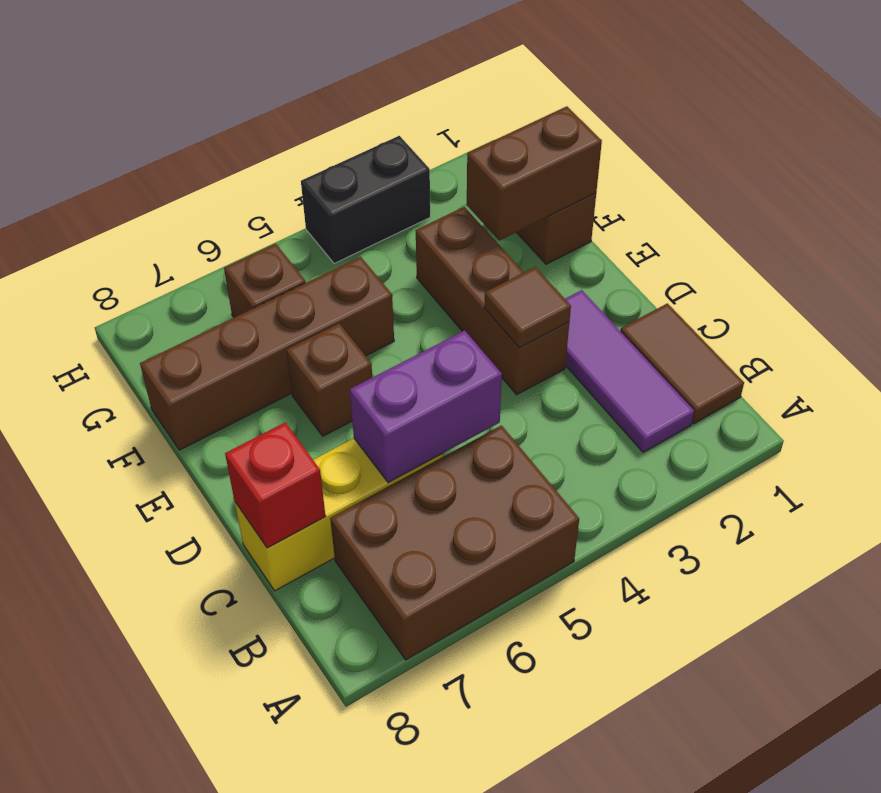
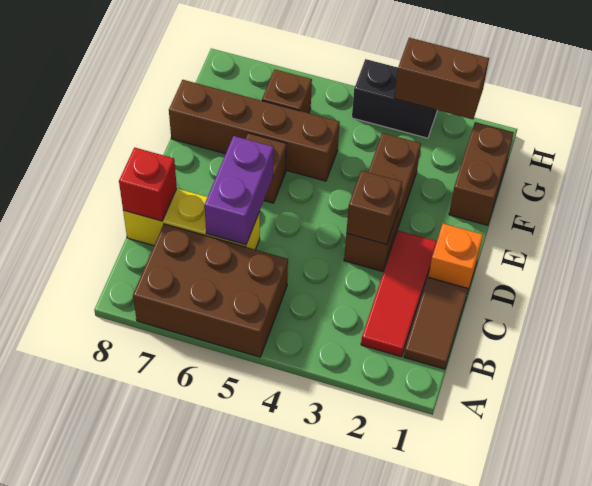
purple 1x3 tile [565,290,694,452] -> red 1x3 tile [361,231,437,357]
purple 1x2 brick [350,330,502,483] -> purple 1x2 brick turned to [204,136,274,245]
none -> orange 1x1 brick [428,224,483,290]
brown 1x1 tile [484,267,571,348] -> brown 1x1 brick [346,171,402,245]
brown 1x2 brick [467,106,602,240] -> brown 1x2 brick moved to [394,38,489,119]

